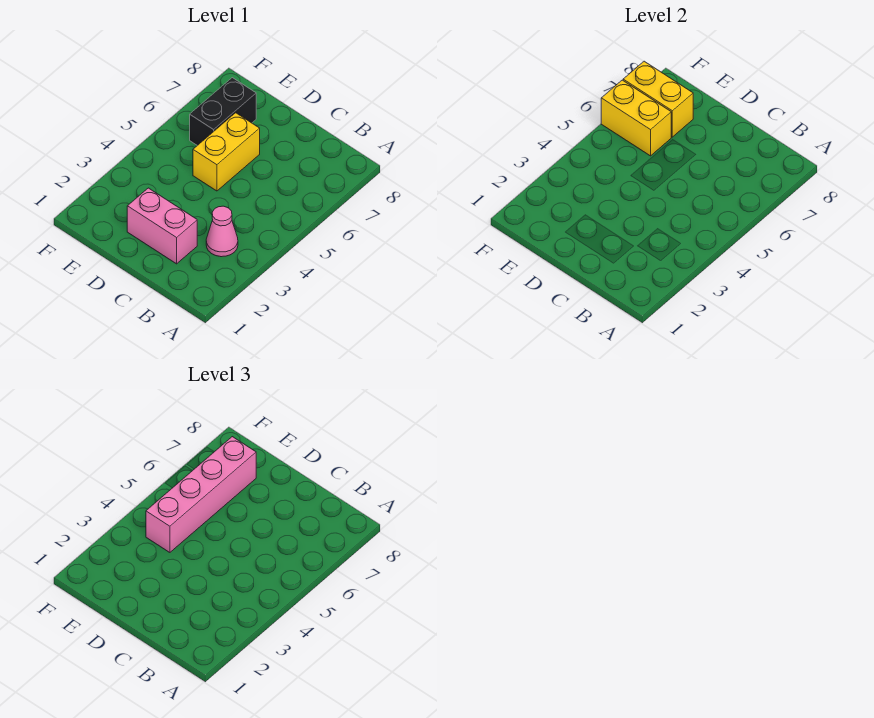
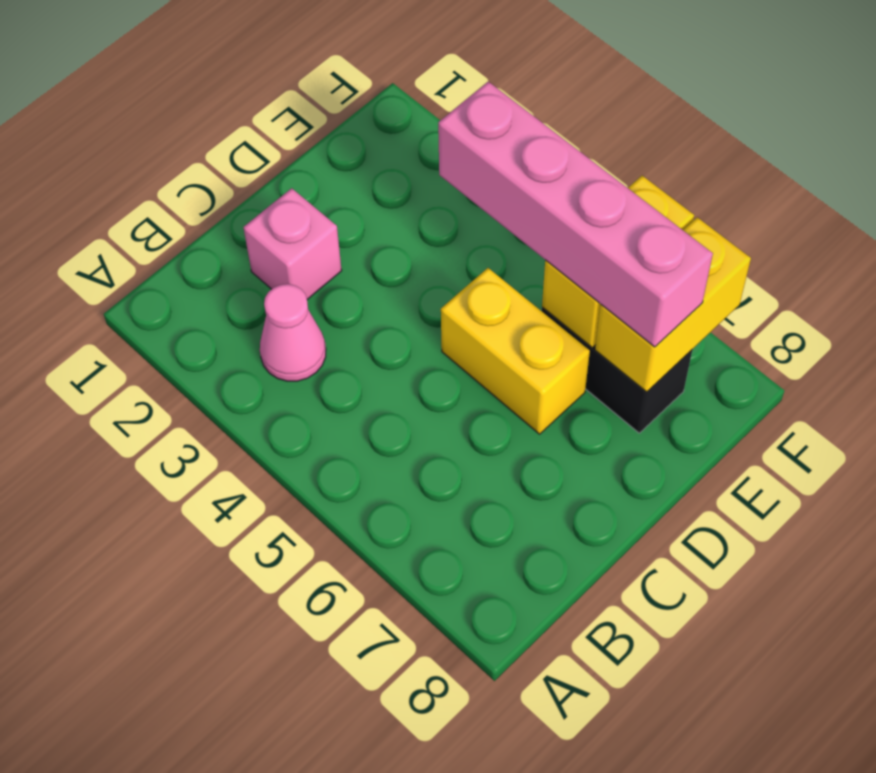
pink 1x2 brick [127,188,197,264] -> pink 1x1 brick [243,188,342,299]

